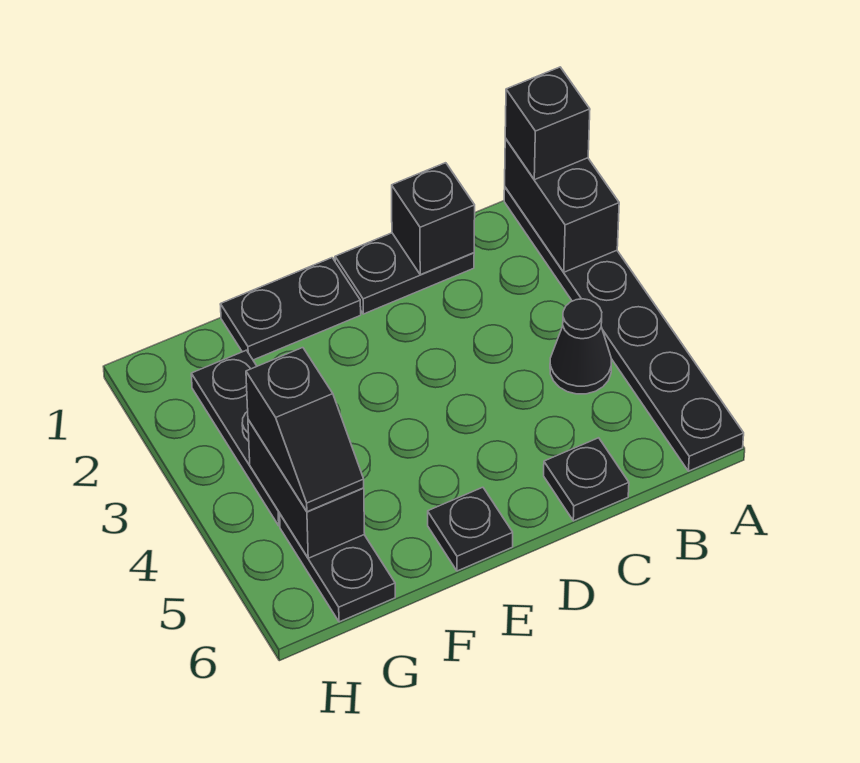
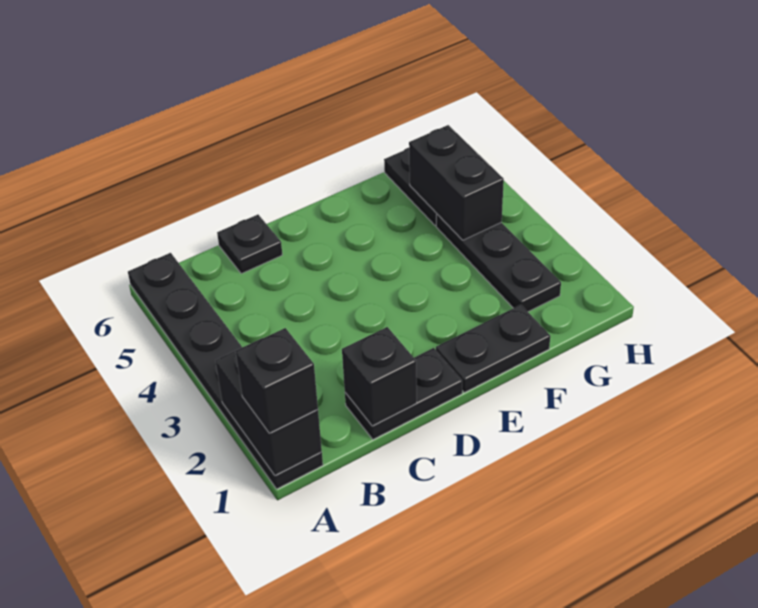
black 1x1 cone [550,299,611,394] -> none
black 1x1 plate [428,487,513,571] -> none
black 1x2 slope [246,348,364,512] -> none

